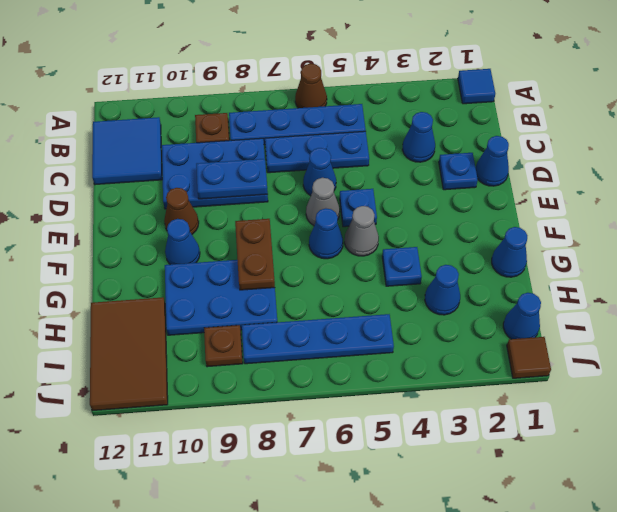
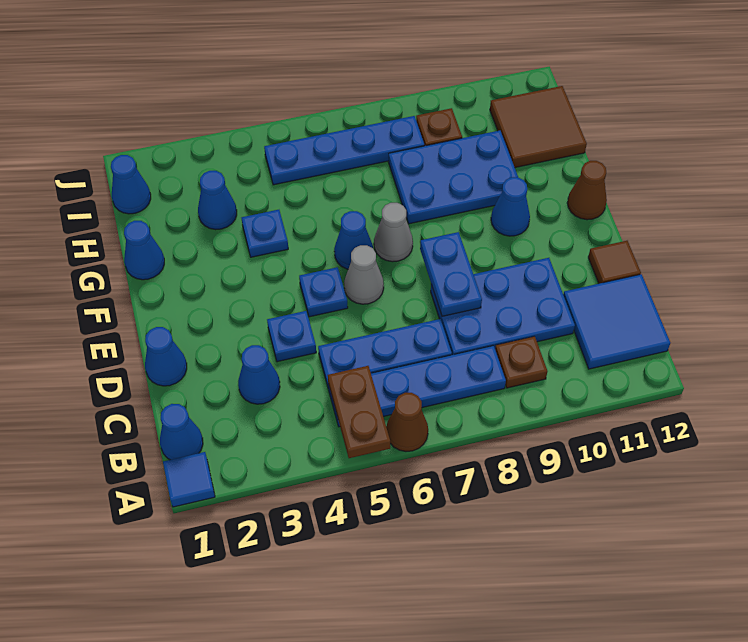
blue 1x1 plate [439,153,478,190] -> blue 1x1 plate moved to [267,311,316,362]
blue 1x1 cone [303,148,336,196] -> blue 1x1 cone moved to [160,404,203,460]
blue 1x2 plate [196,159,268,199] -> blue 1x2 plate turned to [420,232,482,316]
brown 1x1 cone [164,188,199,234] -> brown 1x1 cone moved to [567,161,607,220]
grey 1x1 cone [345,206,379,256] -> grey 1x1 cone moved to [374,203,413,262]
brown 1x2 plate [235,219,275,290] -> brown 1x2 plate moved to [328,366,390,458]
brown 2x3 tile [90,297,168,411] -> brown 2x2 tile [490,86,587,167]
brown 1x1 tile [507,337,551,378] -> brown 1x1 tile moved to [588,241,641,284]

